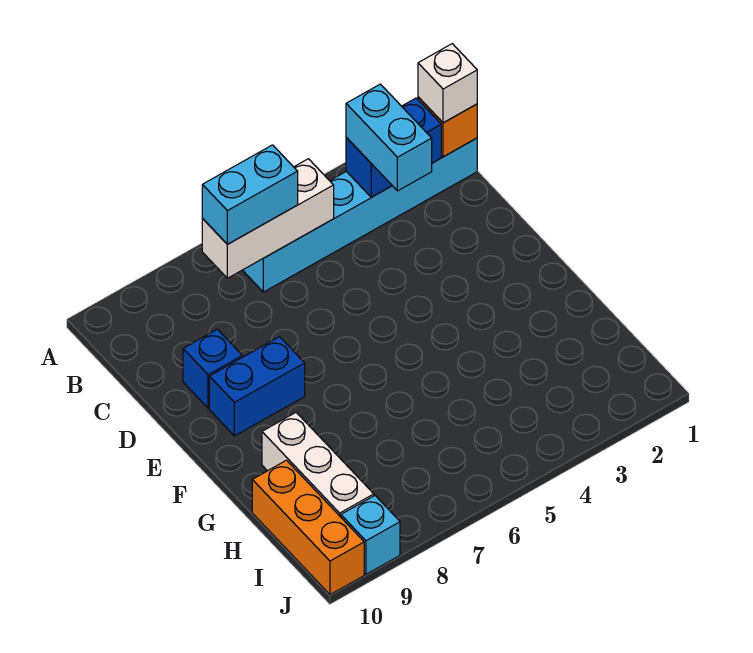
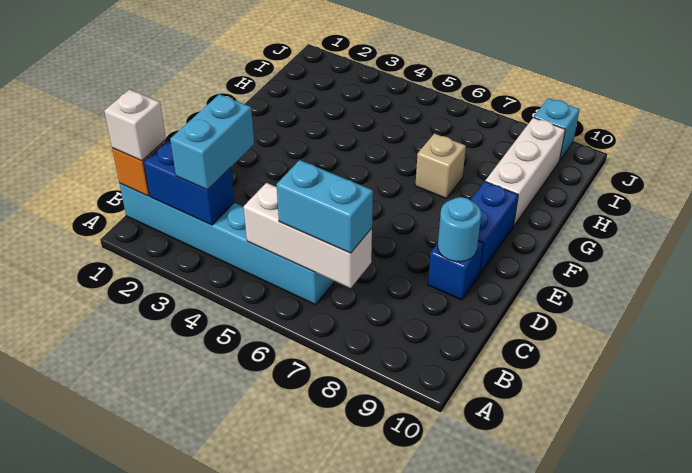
none -> cyan 1x1 round brick [438,197,481,262]
blue 1x2 brick [209,337,305,436] -> blue 1x2 brick turned to [471,182,518,274]
none -> tan 1x1 brick [415,134,466,198]
orange 1x3 brick [252,460,364,595] -> none

